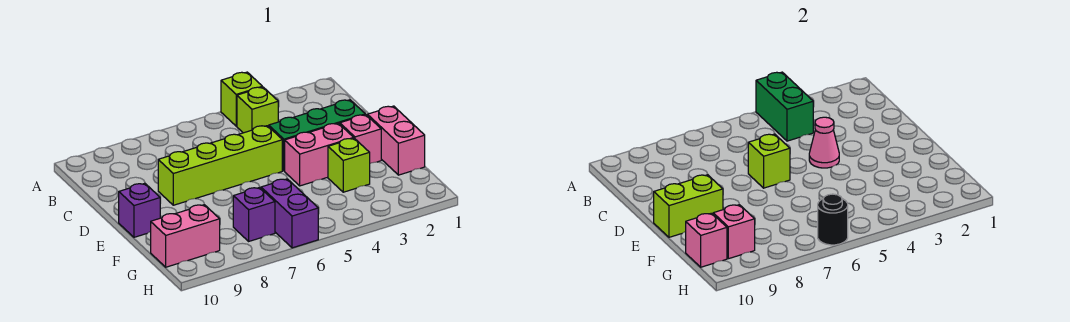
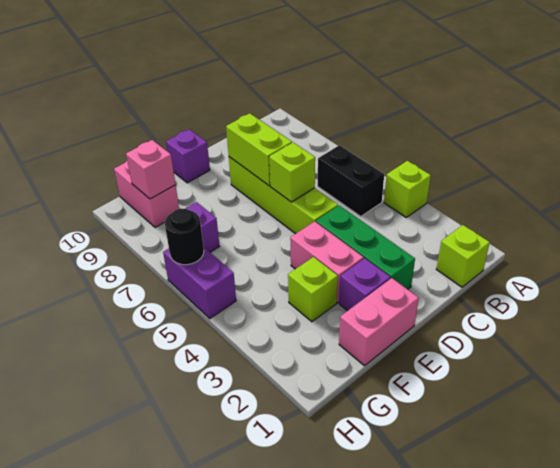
green 1x2 brick [756,72,813,141] -> none
lime 1x1 brick [237,87,278,133] -> lime 1x1 brick moved to [436,225,490,287]
none -> black 1x2 brick [318,145,384,217]
pink 1x1 cone [809,117,839,168] -> none
pink 1x1 brick [340,115,381,163] -> purple 1x1 brick [339,258,390,311]
lime 1x2 brick [654,175,723,237] -> lime 1x2 brick moved to [226,113,292,186]
purple 1x2 brick [261,179,318,248] -> purple 1x2 brick turned to [163,248,236,318]
pink 1x1 brick [686,213,727,267] -> none

